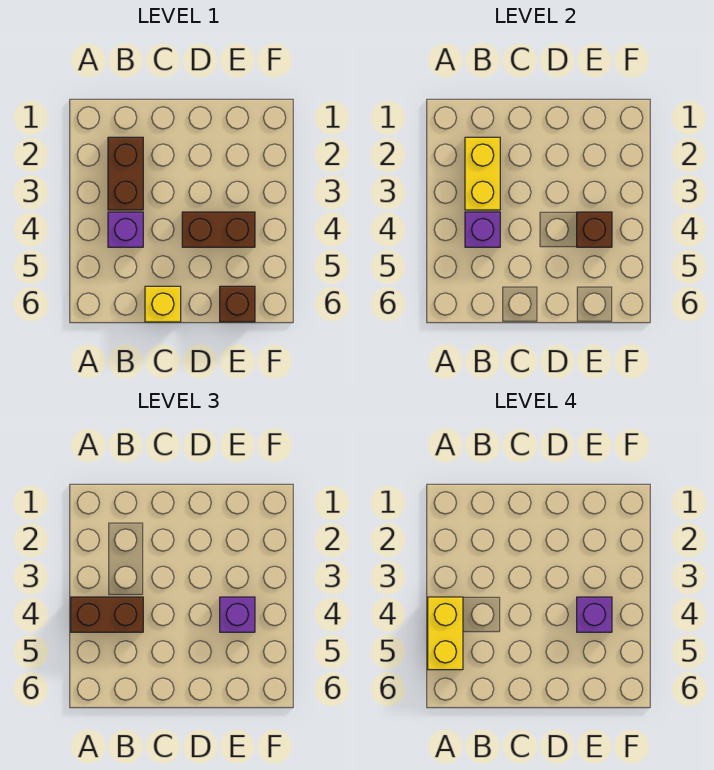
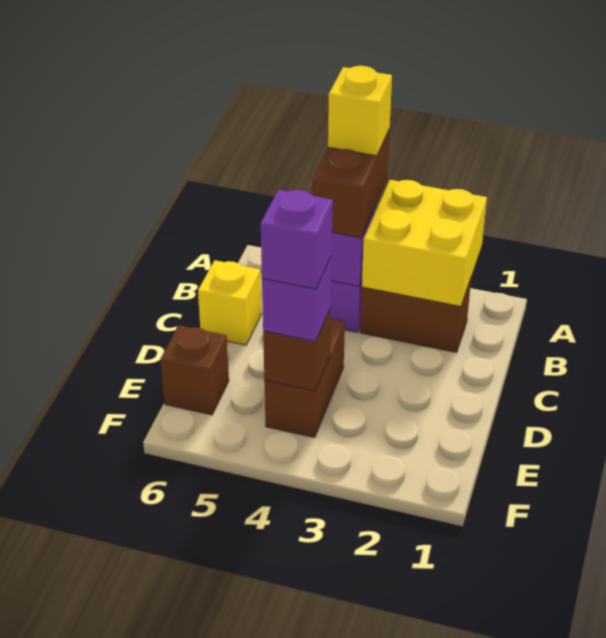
yellow 1x2 brick [428,597,463,670] -> yellow 1x1 brick [328,66,392,156]
yellow 1x2 brick [465,137,500,210] -> yellow 2x2 brick [362,180,487,306]

